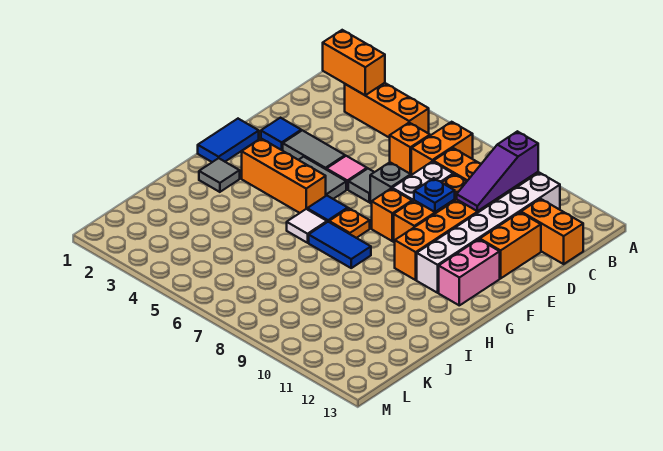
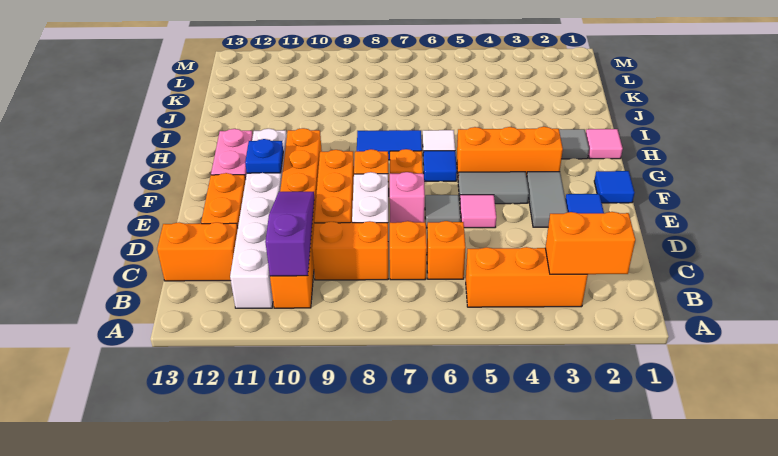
orange 1x2 brick [411,122,473,175] -> orange 1x1 brick [390,221,427,280]
grey 1x2 tile [283,130,345,170] -> grey 1x2 tile turned to [527,172,568,227]
grey 1x1 brick [370,162,411,204] -> pink 1x1 brick [390,172,425,223]
blue 1x1 plate [414,178,455,212] -> blue 1x1 plate moved to [245,139,283,173]
blue 1x2 tile [198,119,259,162] -> blue 1x1 tile [594,171,634,203]
none -> pink 1x1 tile [586,129,623,159]

